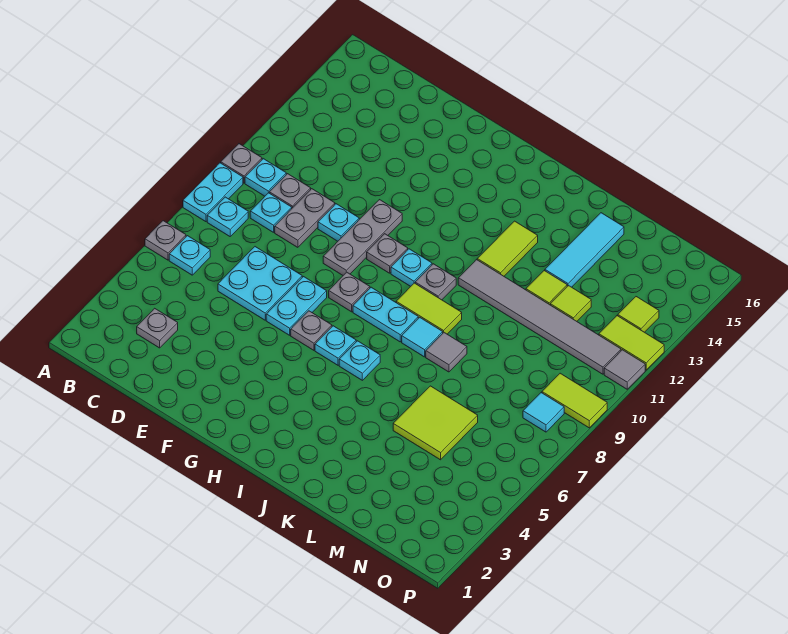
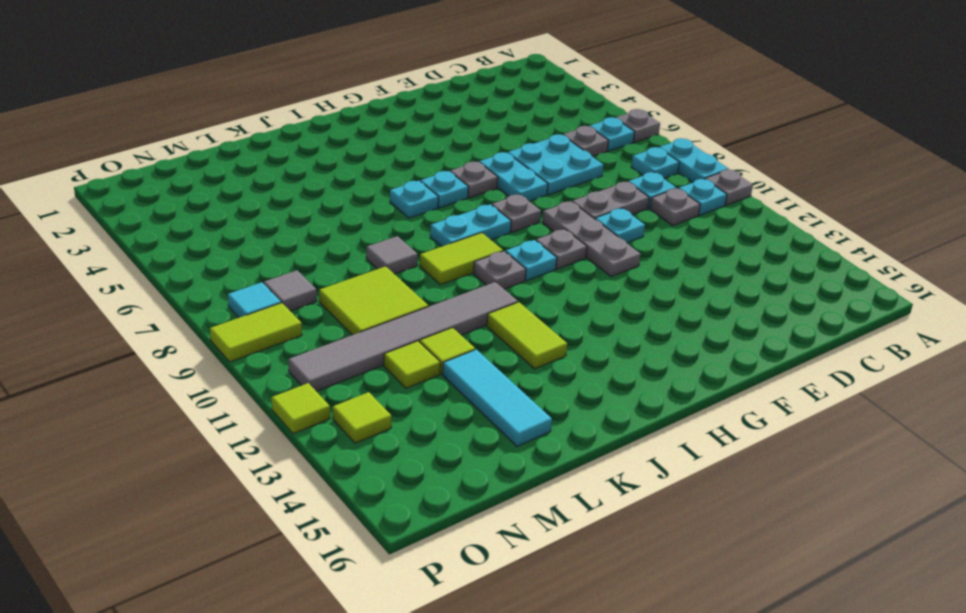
grey 1x1 plate [137,308,178,348] -> grey 1x1 plate moved to [563,126,608,157]
grey 1x2 plate [275,189,335,247] -> grey 1x2 plate turned to [572,182,649,219]
cyan 1x1 tile [402,317,443,357] -> none
lime 2x2 tile [393,386,478,460] -> lime 2x2 tile moved to [319,266,428,335]
lime 1x2 tile [599,316,664,370] -> lime 1x1 tile [272,383,330,434]
grey 1x1 tile [604,350,645,389] -> grey 1x1 tile moved to [264,270,317,311]

